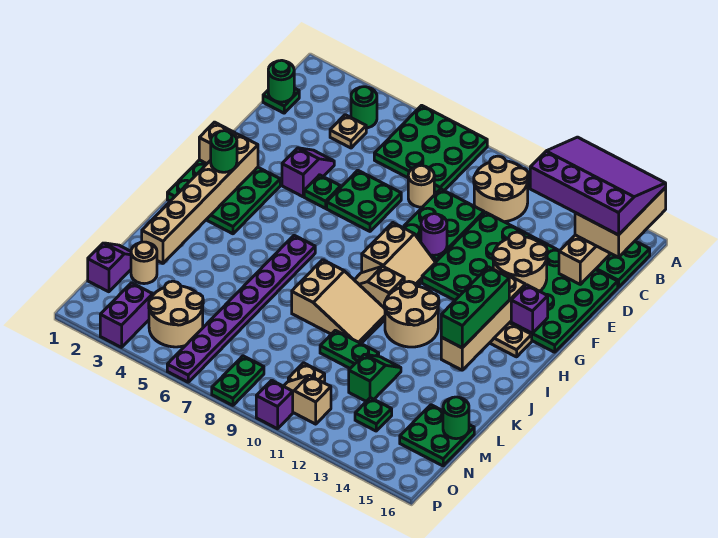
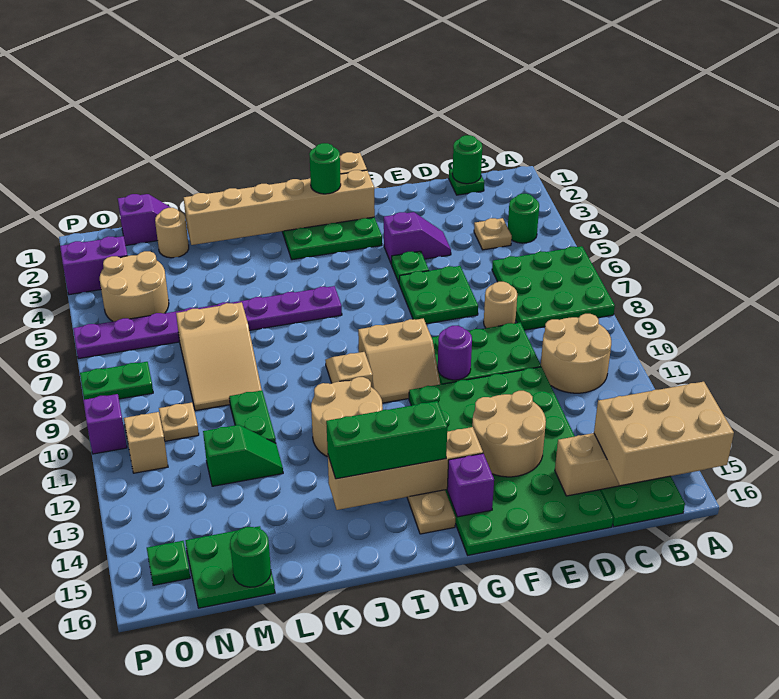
purple 3x4 slope [530,137,666,235] -> none
tan 2x3 slope [292,260,385,344] -> tan 2x3 slope moved to [176,302,262,411]
green 1x1 plate [355,398,392,431] -> green 1x1 plate moved to [147,541,190,585]

